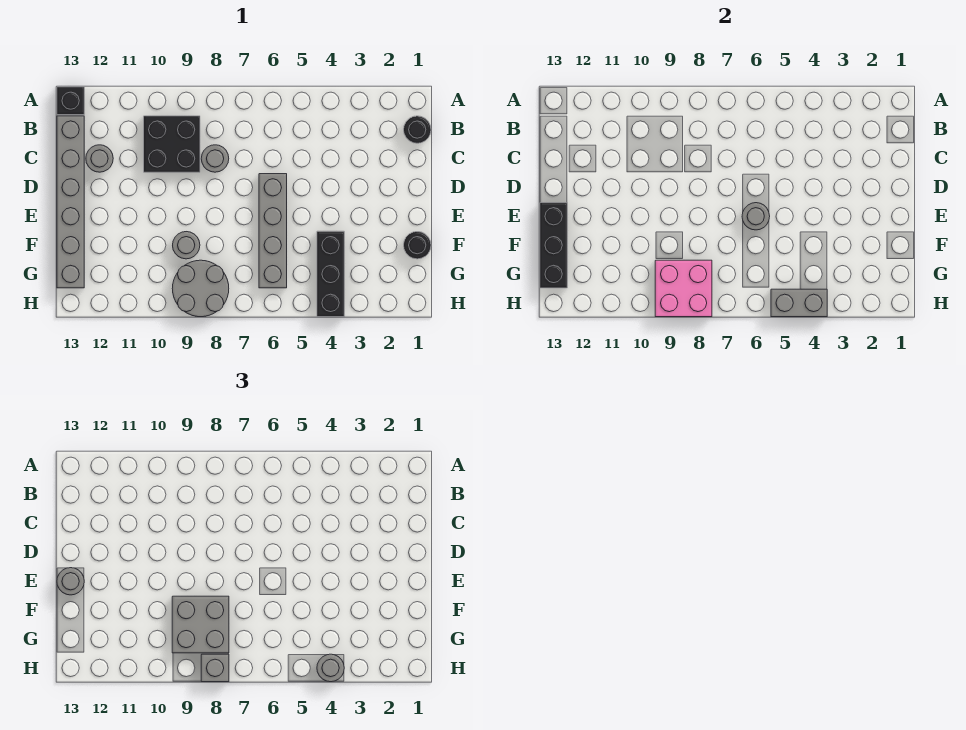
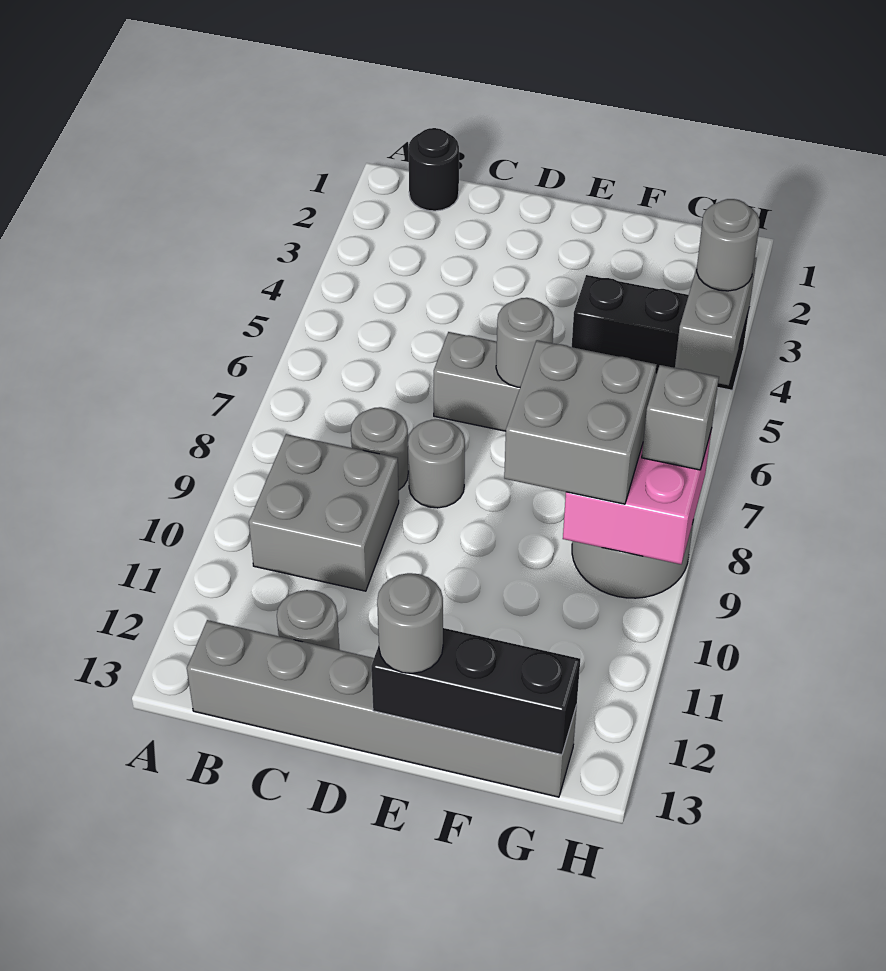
black 1x1 brick [57,87,84,115] -> none
black 2x2 brick [144,116,200,172] -> grey 2x2 brick [249,434,399,591]
black 1x1 round brick [404,232,431,259] -> none
grey 1x1 round brick [173,232,200,259] -> grey 1x1 round brick moved to [408,419,465,508]

